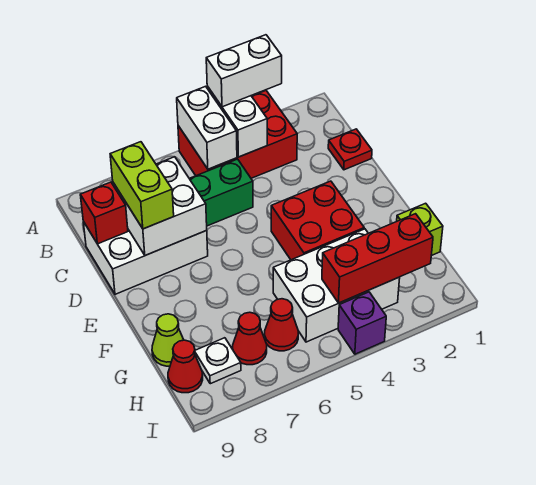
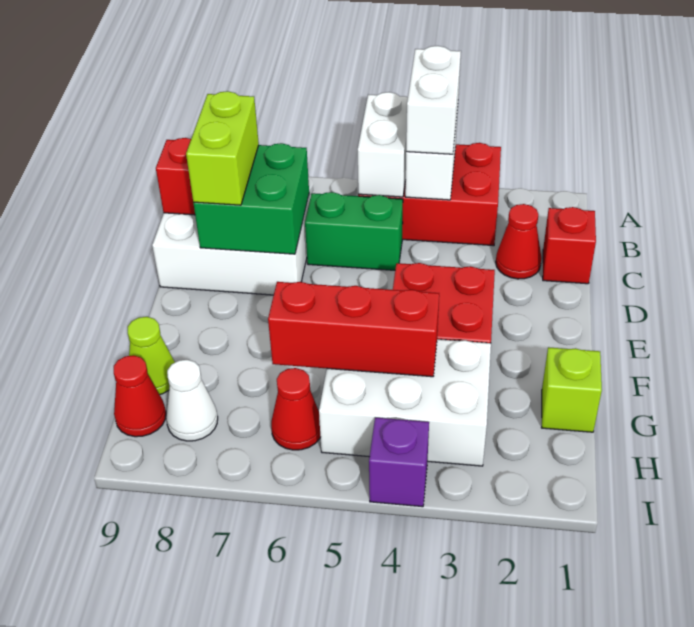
white 1x2 brick [206,35,282,107] -> white 1x2 brick turned to [406,46,461,154]
red 1x1 plate [328,129,372,170] -> red 1x1 brick [543,207,596,284]
white 2x2 brick [113,157,207,256] -> green 2x2 brick [194,143,309,254]
red 1x3 brick [322,214,433,303] -> red 1x3 brick moved to [268,282,439,377]
red 1x1 cone [233,312,267,365] -> red 1x1 cone moved to [496,204,541,279]
white 1x1 plate [195,338,241,384] -> white 1x1 cone [166,360,218,441]

